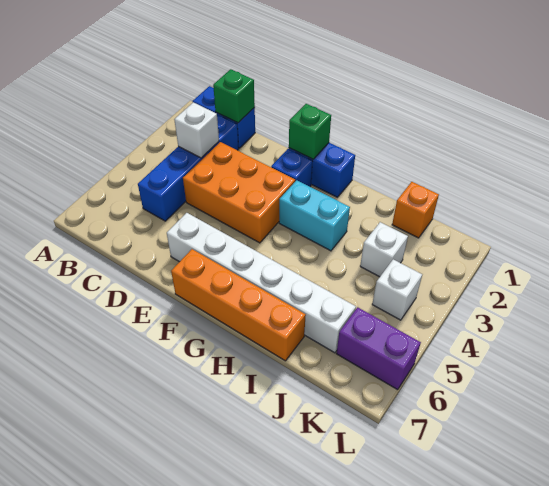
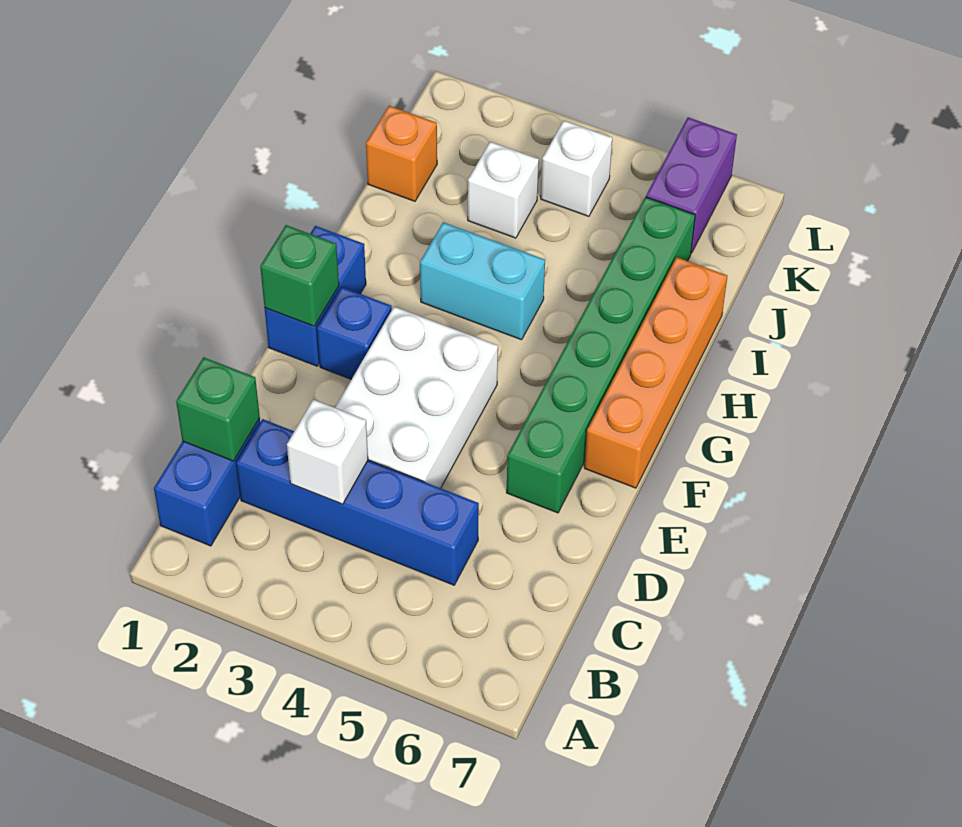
orange 2x3 brick [183,142,295,243] -> white 2x3 brick [335,307,498,488]
white 1x6 brick [167,213,356,353] -> green 1x6 brick [506,197,695,513]
cyan 1x2 brick [279,180,350,251] -> cyan 1x2 brick turned to [420,222,545,340]

